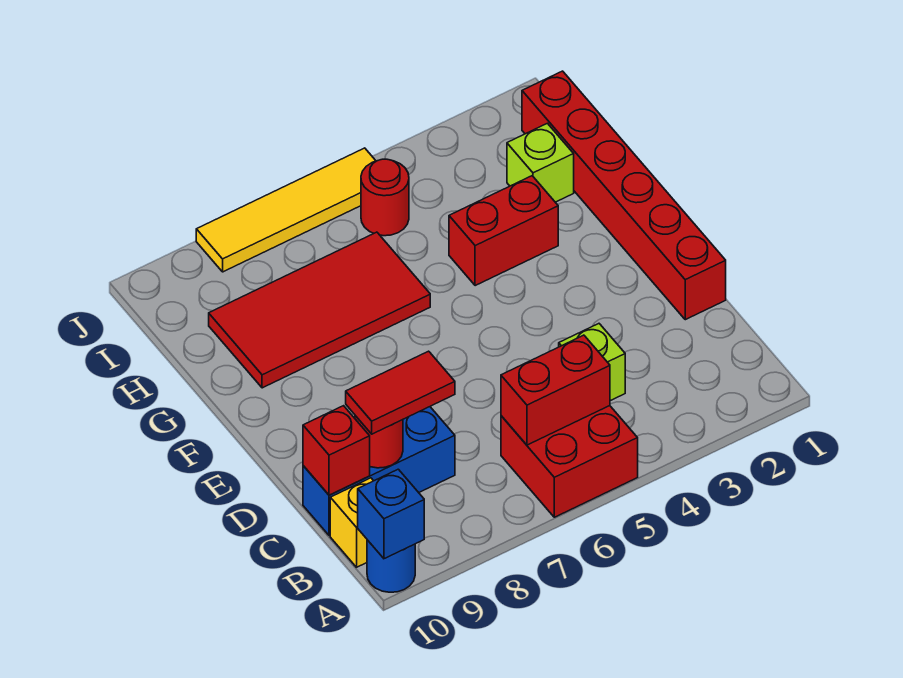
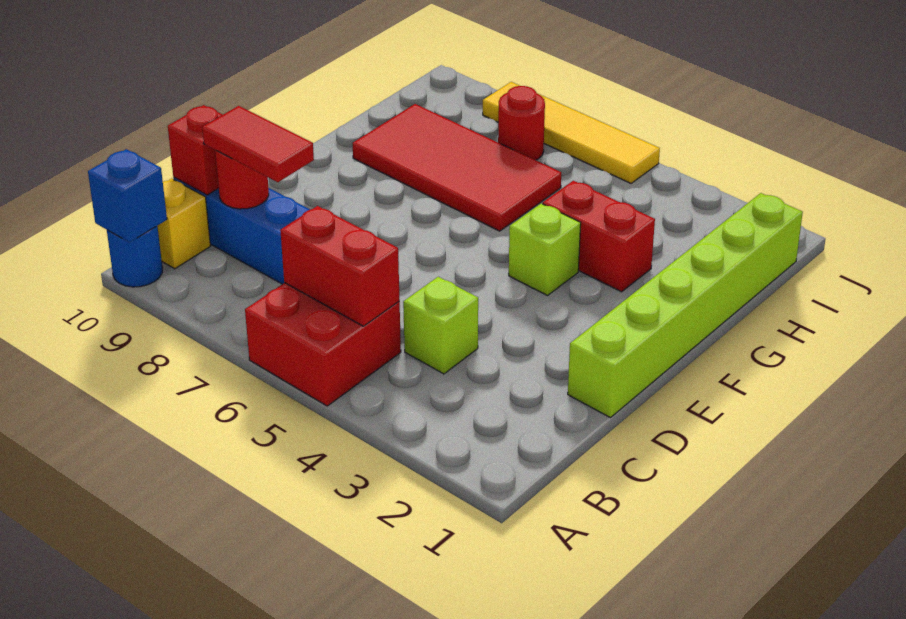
red 1x6 brick [522,71,726,320] -> lime 1x6 brick [568,193,803,418]
lime 1x1 brick [507,123,574,202] -> lime 1x1 brick moved to [509,204,581,296]
red 1x1 round brick [361,159,409,236] -> red 1x1 round brick moved to [498,86,545,160]

